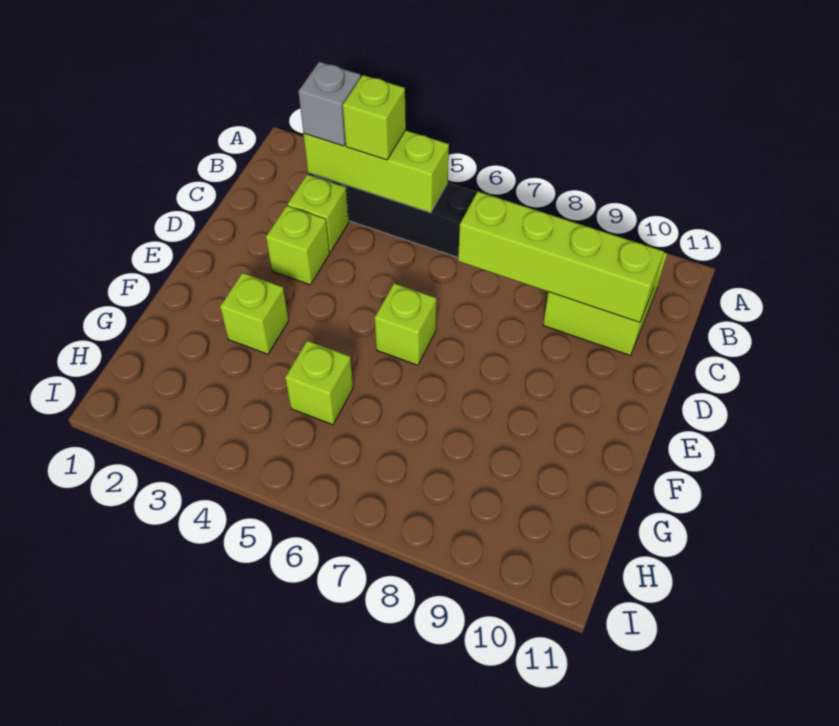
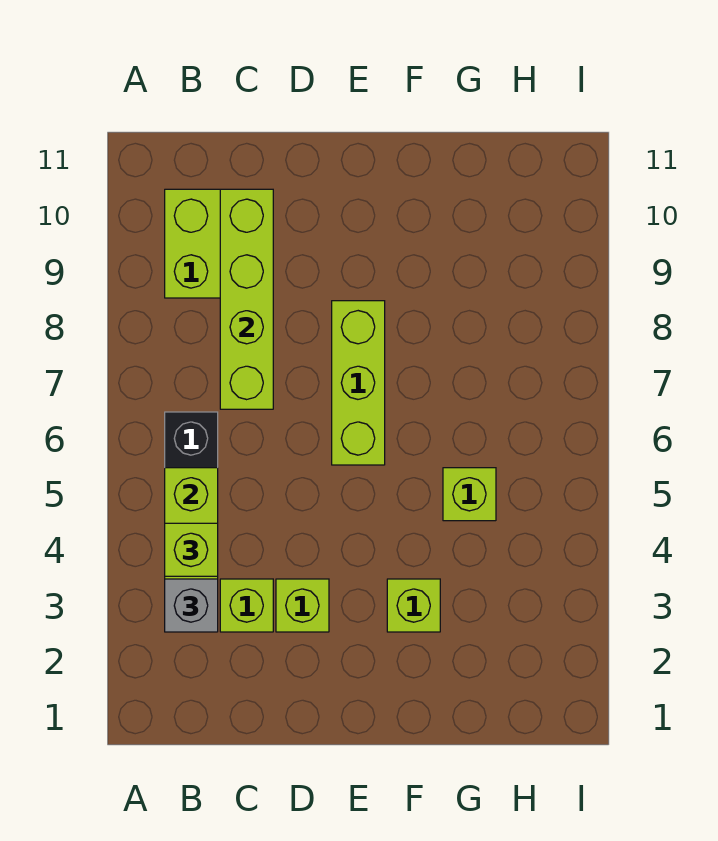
lime 1x1 brick [375,283,436,365] -> lime 1x3 brick [332,301,385,465]

